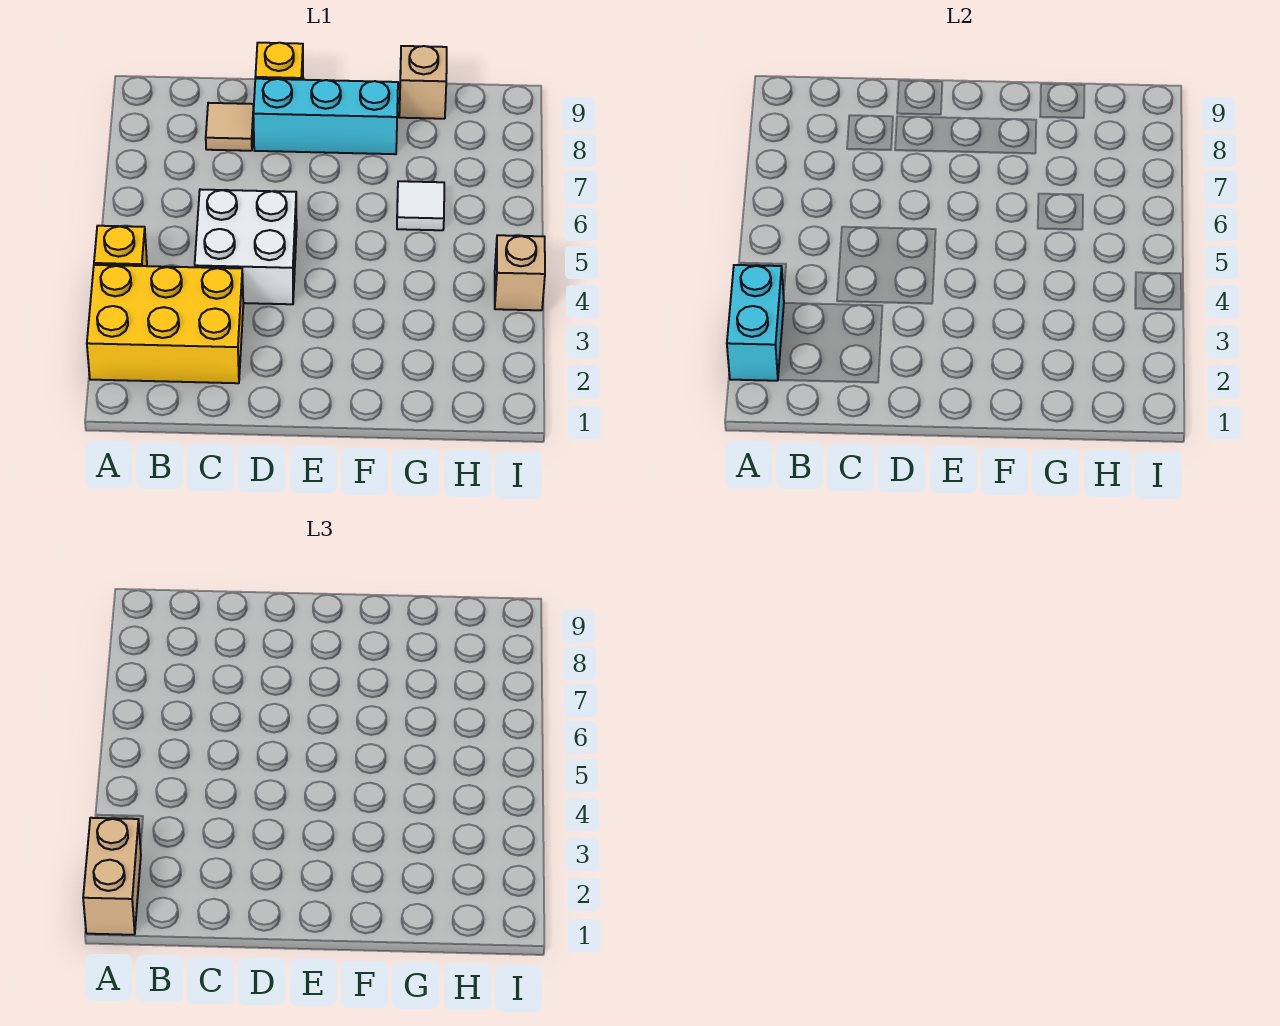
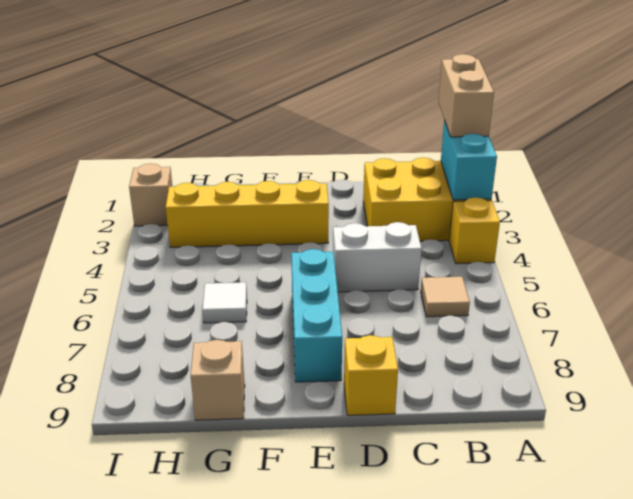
white 2x2 brick [195,189,297,304] -> white 1x2 brick [333,222,422,292]
tan 1x1 tile [206,103,254,151] -> tan 1x1 tile moved to [421,277,470,317]
cyan 1x3 brick [253,79,398,154] -> cyan 1x3 brick turned to [291,249,342,382]
none -> yellow 1x4 brick [166,180,329,247]
tan 1x1 brick [495,235,545,310] -> tan 1x1 brick moved to [129,163,172,226]

